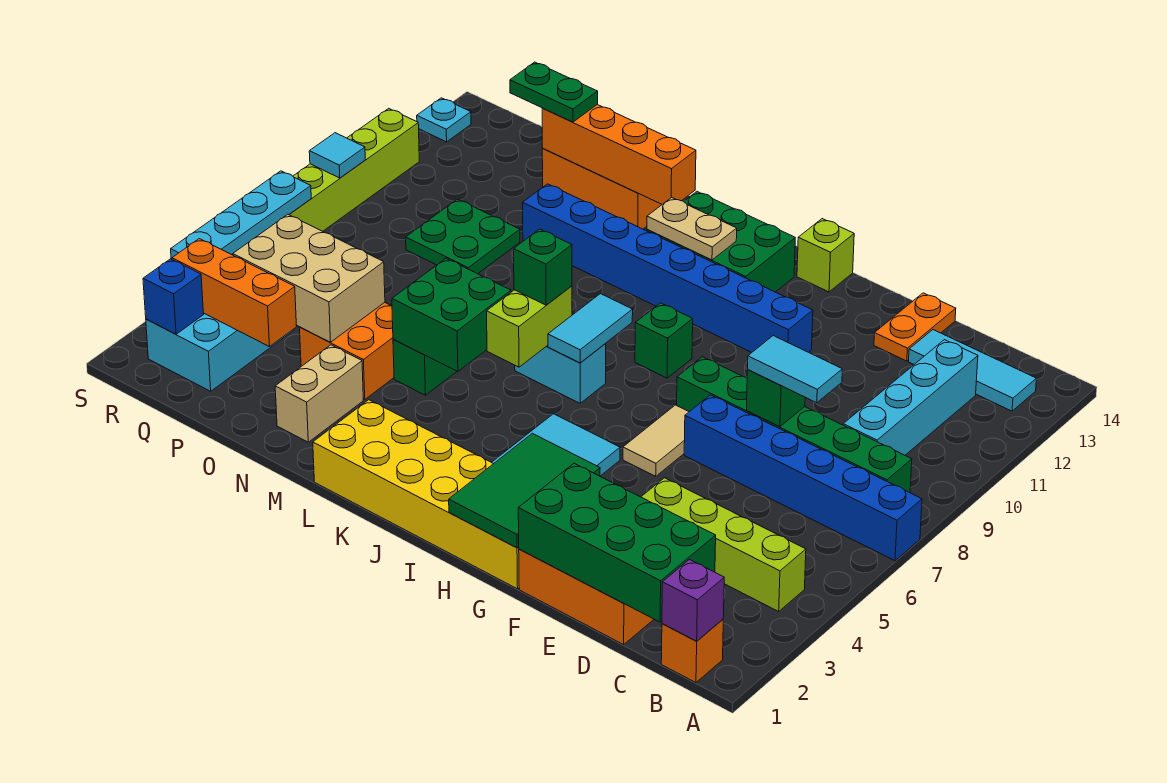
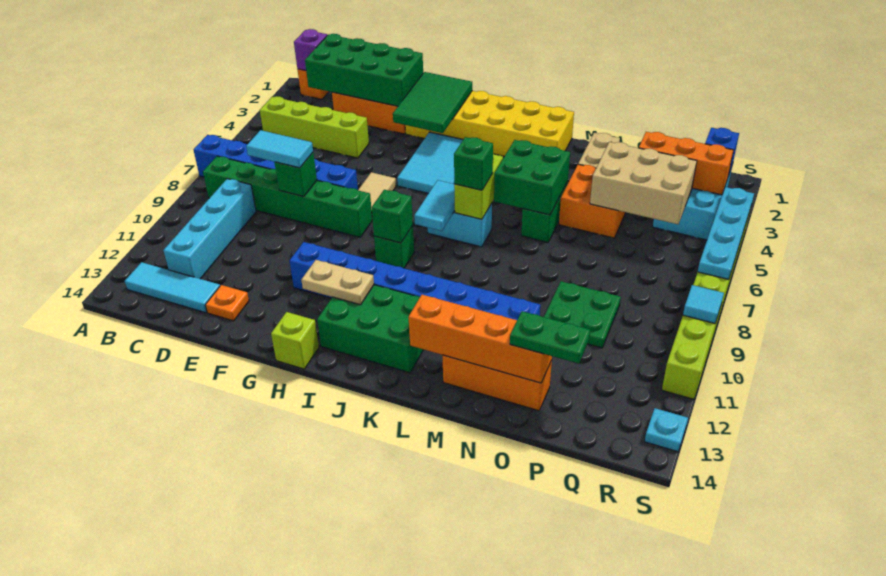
orange 1x2 plate [874,293,956,361] -> orange 1x1 plate [206,285,249,321]
none -> green 1x1 brick [371,190,413,243]
tan 1x2 plate [647,197,737,260] -> tan 1x2 plate moved to [301,260,374,305]

